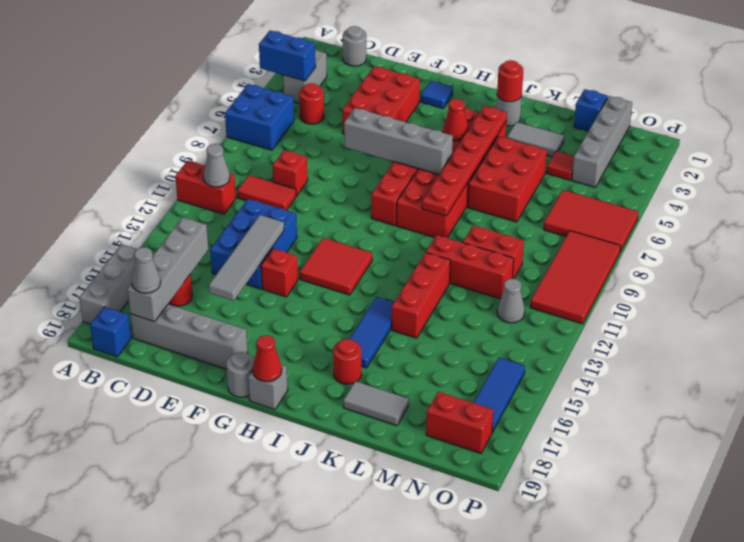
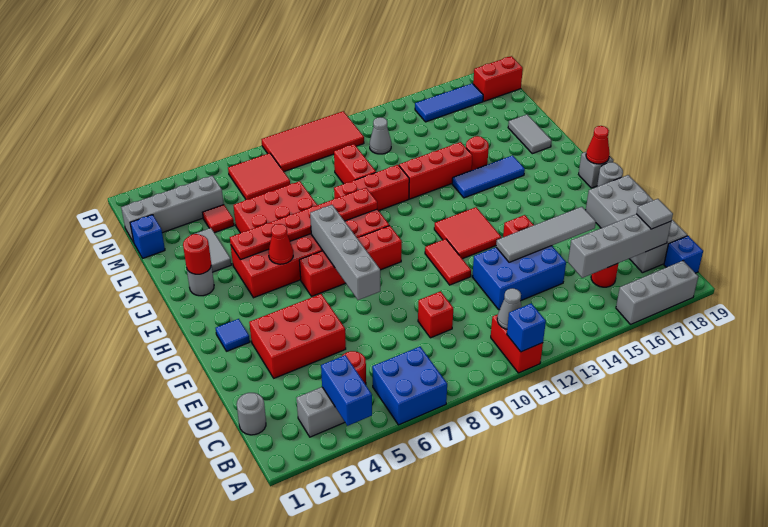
none -> blue 1x1 brick [507,303,546,352]
red 1x2 tile [237,175,296,210] -> red 1x2 tile moved to [425,239,471,285]
grey 1x4 brick [130,304,248,369] -> grey 2x4 brick [586,175,687,273]
grey 1x1 cone [132,247,161,293] -> grey 1x1 tile [637,199,673,229]
red 1x1 round brick [333,339,362,384] -> red 1x1 round brick moved to [466,136,489,170]
red 1x3 brick [426,235,514,299] -> red 1x3 brick turned to [334,165,409,211]
red 2x3 tile [544,190,638,252] -> red 2x2 tile [228,153,290,200]
red 1x2 brick [426,392,493,453] -> red 1x2 brick turned to [473,56,523,101]

